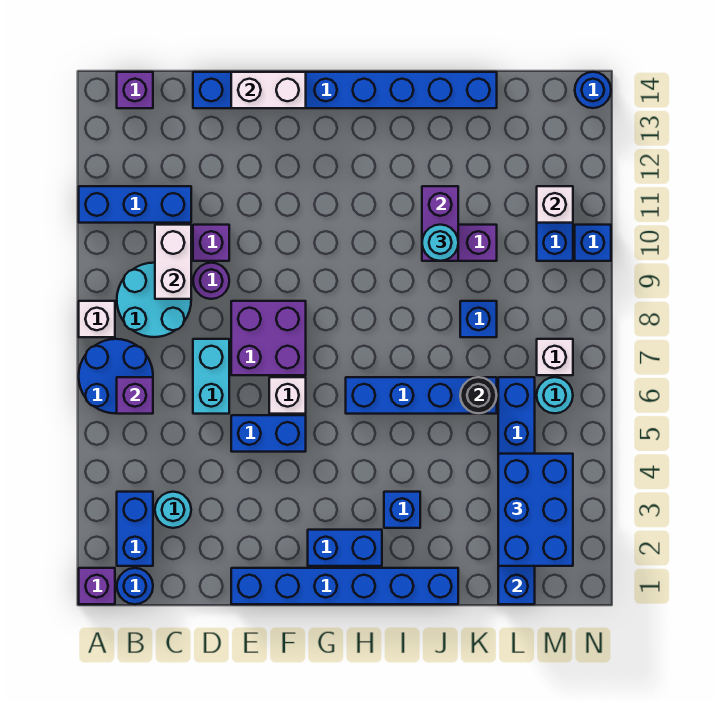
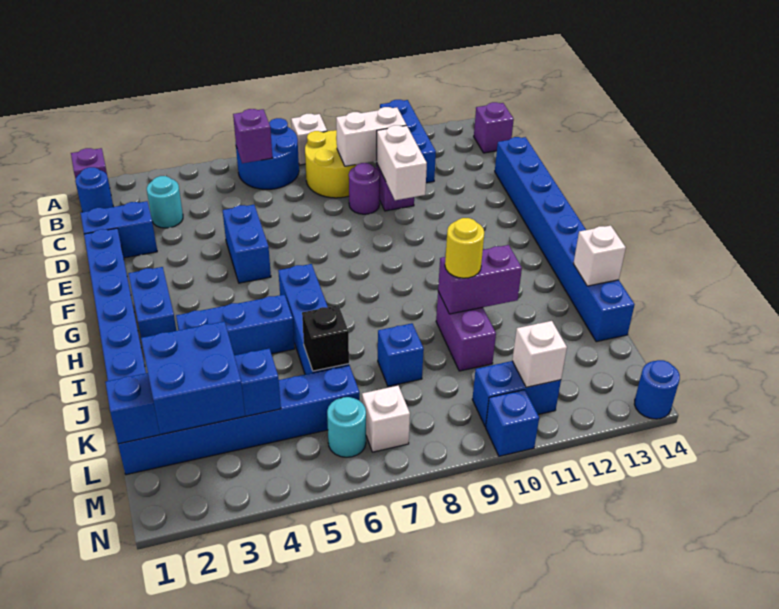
blue 1x2 brick [117,492,153,566] -> blue 1x2 brick moved to [81,201,157,258]
cyan 2x2 round brick [117,263,191,337] -> yellow 2x2 round brick [305,130,357,198]
cyan 1x2 brick [193,339,229,414] -> none
purple 2x2 brick [231,301,306,375] -> none
white 1x2 brick [231,72,306,108] -> white 1x2 brick moved to [377,125,427,200]
white 1x1 brick [269,377,306,414] -> white 1x1 brick moved to [573,225,626,286]
blue 1x1 brick [384,492,420,528] -> blue 1x3 brick [176,295,295,355]
cyan 1x1 round brick [422,225,458,261] -> yellow 1x1 round brick [445,218,484,278]
black 1x1 round brick [460,377,497,413] -> black 1x1 brick [302,305,349,371]
blue 2x3 brick [498,454,573,566] -> blue 2x2 brick [141,321,245,434]

